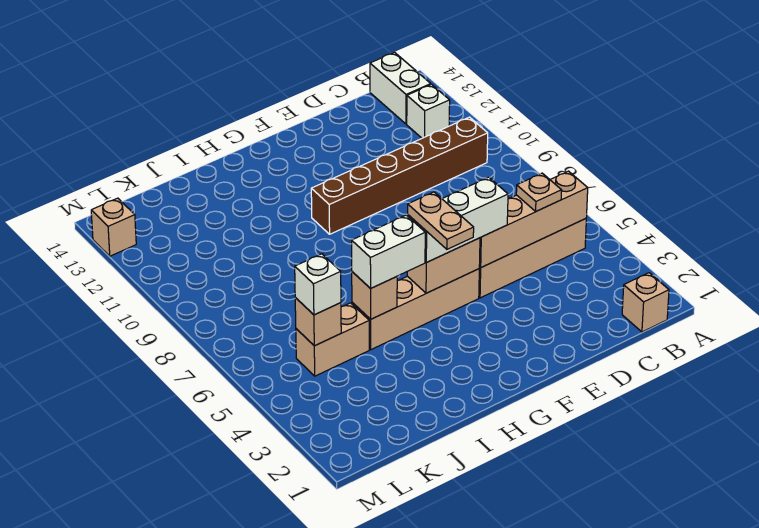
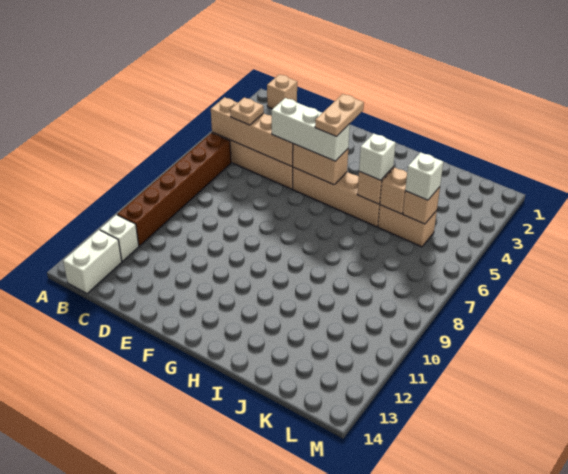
brown 1x6 brick [311,117,488,234] -> brown 1x6 brick turned to [117,133,231,246]
white 1x2 brick [352,215,425,289] -> white 1x1 brick [359,133,396,180]
tan 1x1 brick [91,198,136,256] -> tan 1x1 brick moved to [380,168,407,214]

